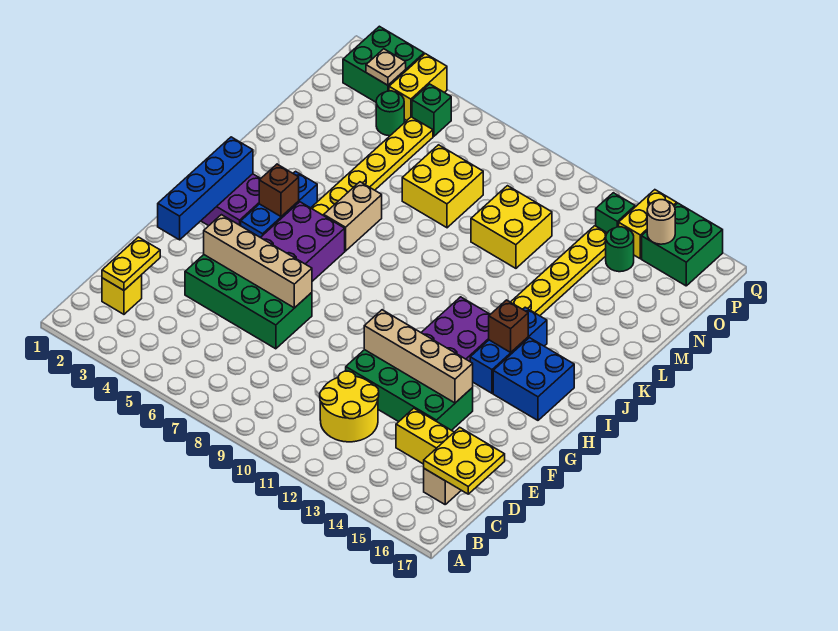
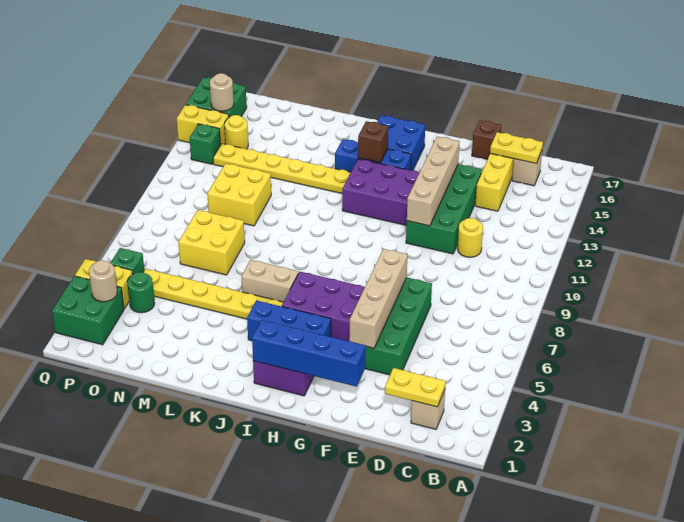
yellow 1x1 brick [102,275,142,314] -> tan 1x1 brick [411,390,445,429]
yellow 2x2 round brick [320,371,379,442] -> yellow 1x1 round brick [457,218,483,257]
yellow 2x2 plate [424,427,505,494] -> yellow 1x2 plate [490,132,543,164]
brown 1x1 brick [259,164,299,216] -> brown 1x1 brick moved to [472,120,501,159]
green 1x1 round brick [606,227,634,272] -> yellow 1x1 round brick [225,115,248,149]
tan 1x1 plate [366,49,406,85] -> tan 1x1 round brick [89,260,117,302]

